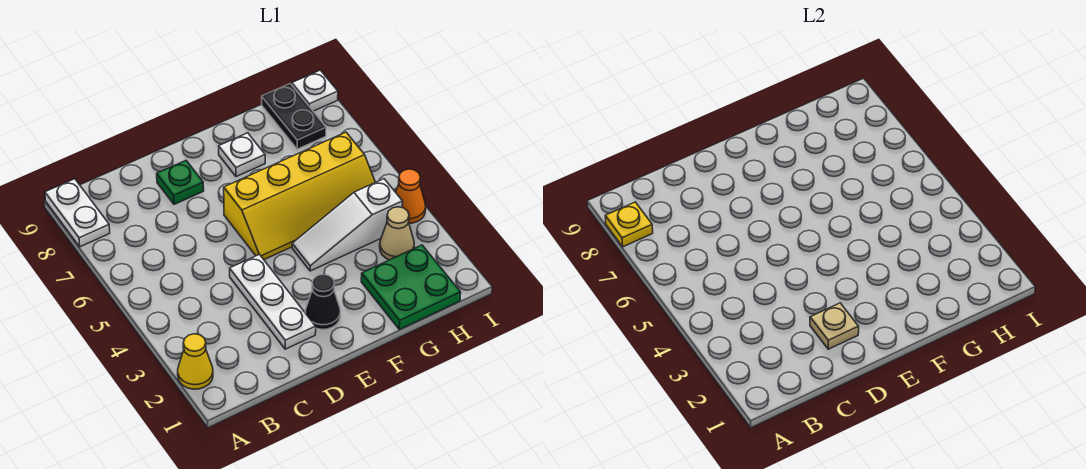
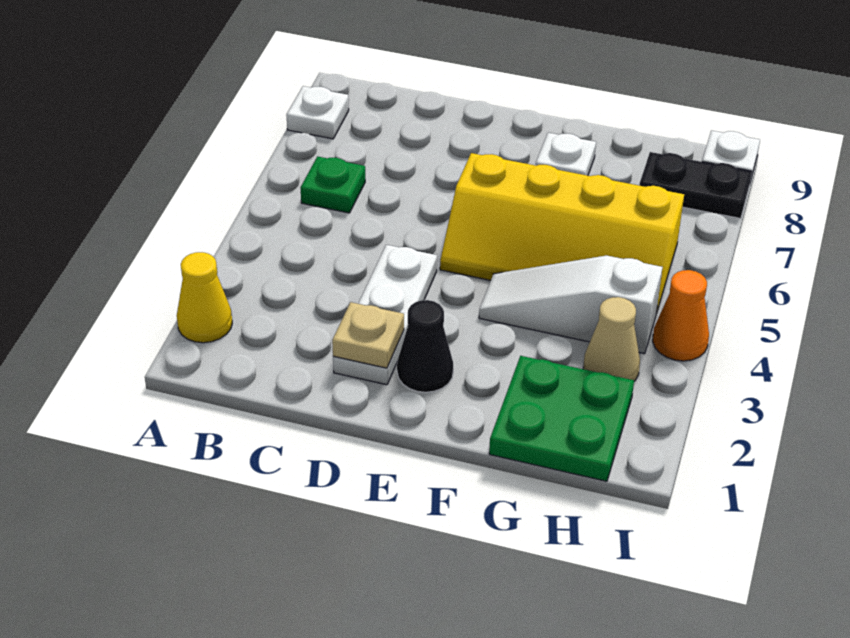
white 1x2 plate [45,179,110,247] -> white 1x1 plate [286,86,349,139]
yellow 1x1 plate [605,202,653,247] -> none
green 1x1 plate [157,161,204,204] -> green 1x1 plate moved to [300,156,365,213]
black 1x2 plate [262,84,326,149] -> black 1x2 plate turned to [639,152,752,219]

